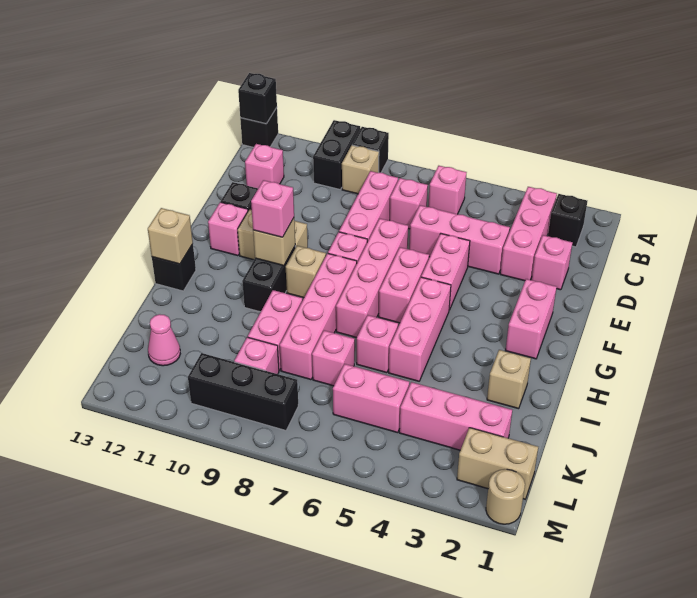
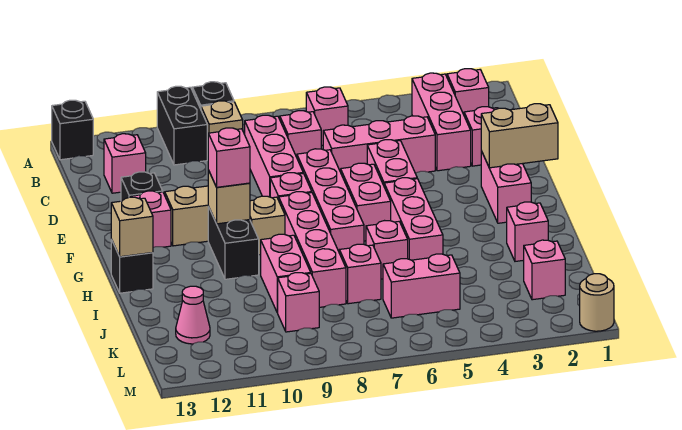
black 1x1 brick [238,73,277,124] -> none
black 1x1 brick [548,194,587,247] -> pink 1x1 brick [447,69,489,115]
tan 1x1 brick [487,350,531,409] -> pink 1x1 brick [507,202,548,261]
pink 1x3 brick [399,382,512,450] -> pink 1x1 brick [524,240,565,300]
tan 1x2 brick [457,428,538,499] -> tan 1x2 brick moved to [481,104,558,168]
black 1x3 brick [188,353,298,431] -> none

